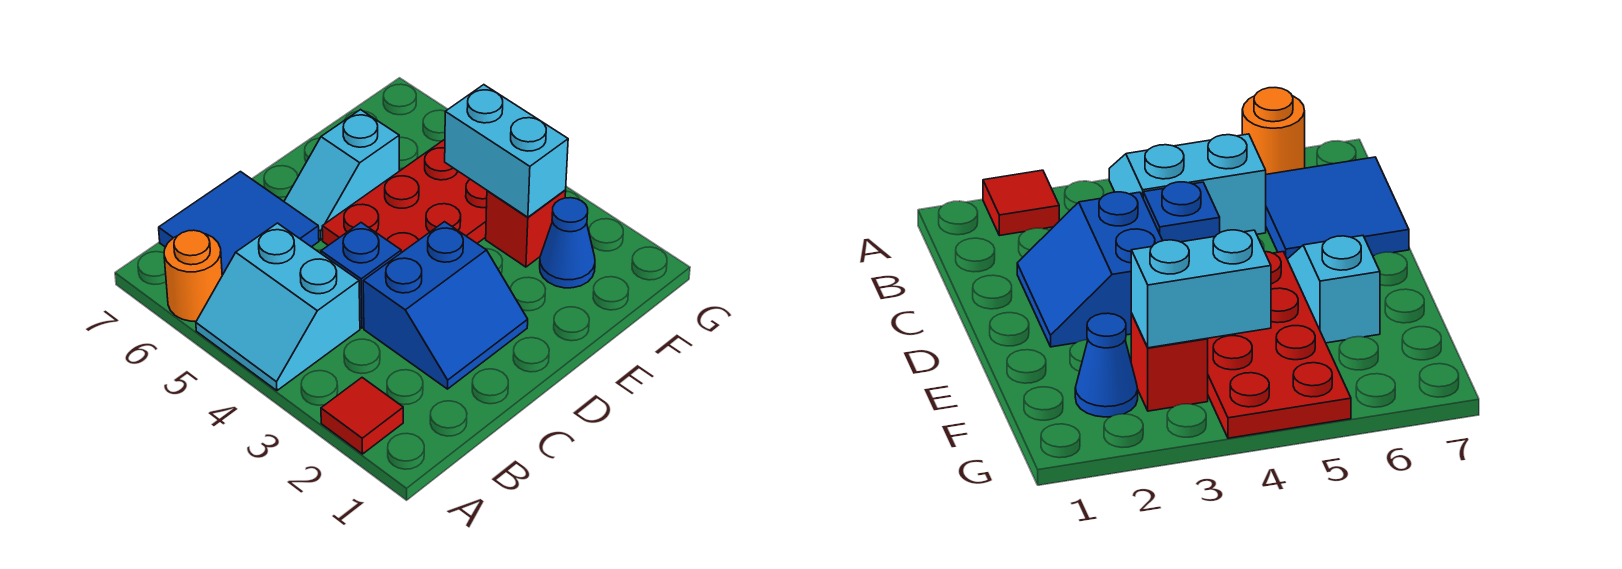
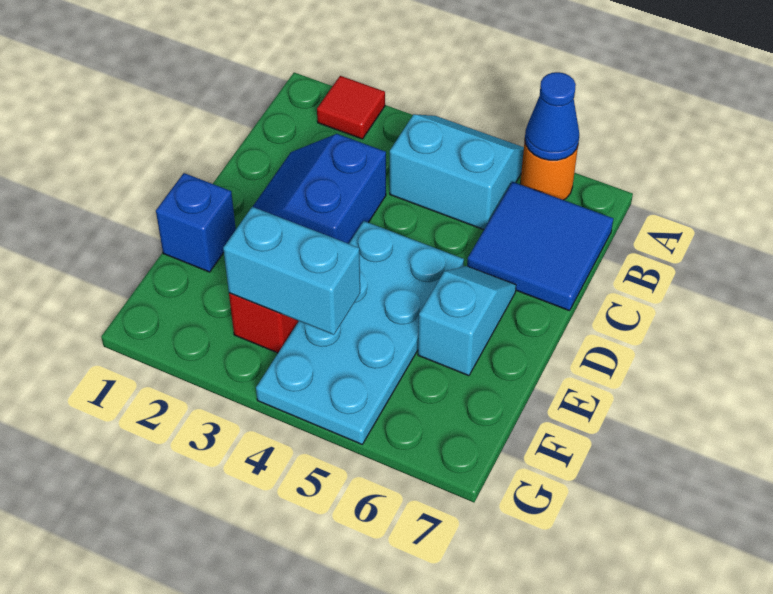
blue 1x1 brick [321,223,401,328] -> blue 1x1 brick moved to [156,173,236,272]
red 2x4 plate [322,139,487,253] -> cyan 2x4 plate [256,221,464,444]
blue 1x1 cone [540,198,595,288] -> blue 1x1 cone moved to [525,72,579,160]

